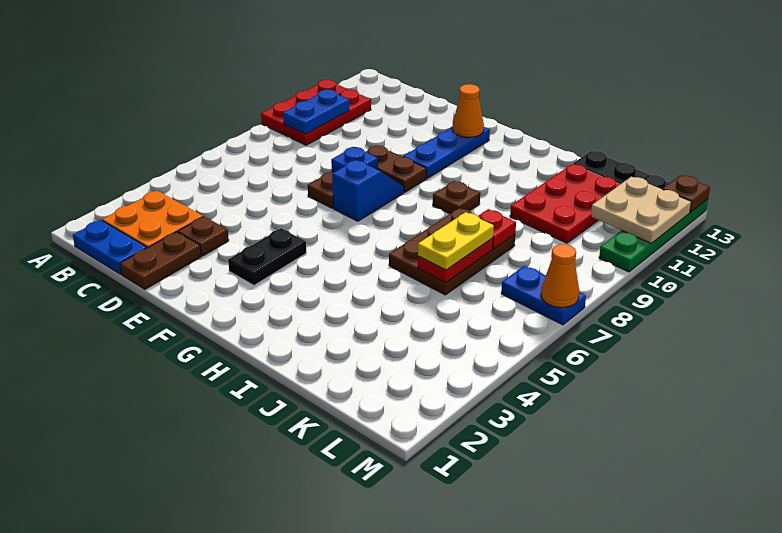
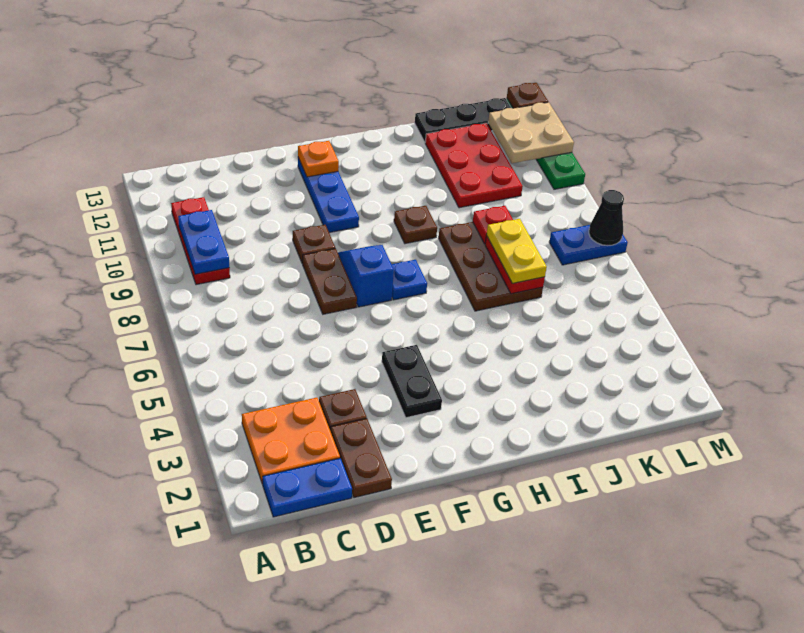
red 1x3 plate [261,80,348,134] -> none
blue 1x1 plate [331,147,378,172] -> blue 1x1 plate moved to [392,260,427,300]
brown 1x2 plate [366,146,426,192] -> brown 1x1 plate [293,225,335,264]
orange 1x1 cone [452,84,484,138] -> orange 1x1 plate [298,141,339,177]
orange 1x1 cone [541,244,579,308] -> black 1x1 cone [589,190,624,246]

